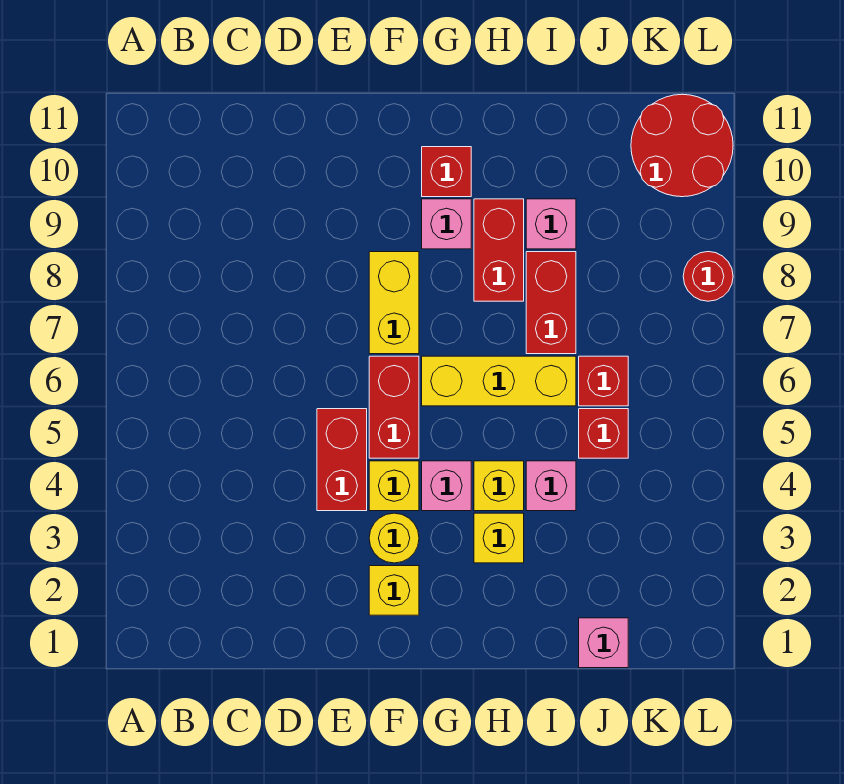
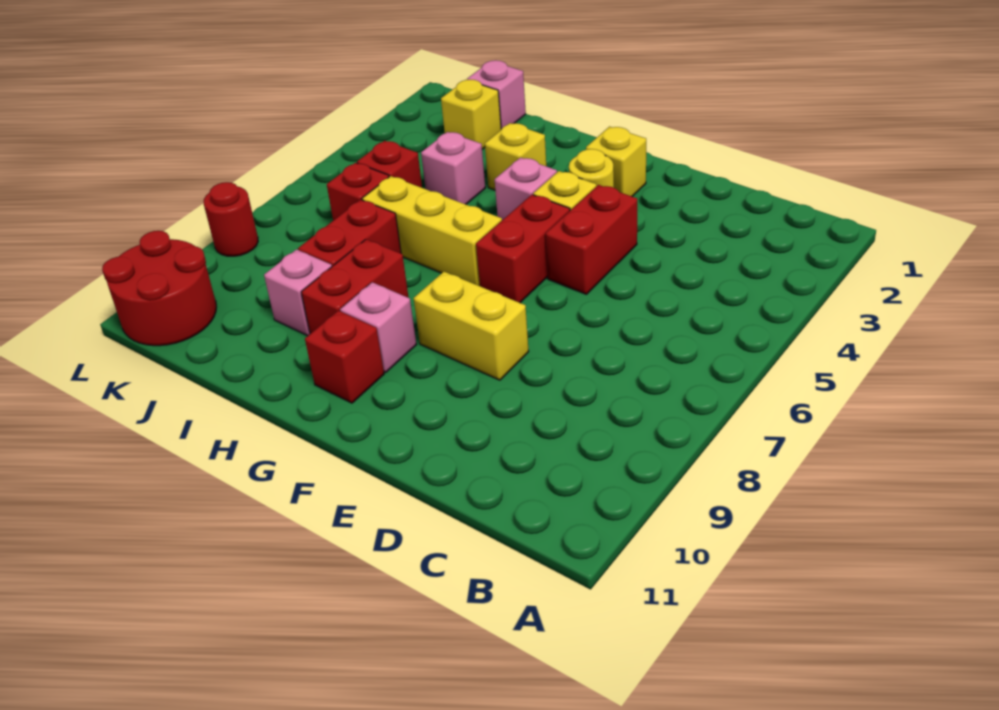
yellow 1x2 brick [369,252,419,354] -> yellow 1x2 brick turned to [414,272,529,380]
yellow 1x1 brick [474,461,524,511] -> yellow 1x1 brick moved to [441,80,501,149]

